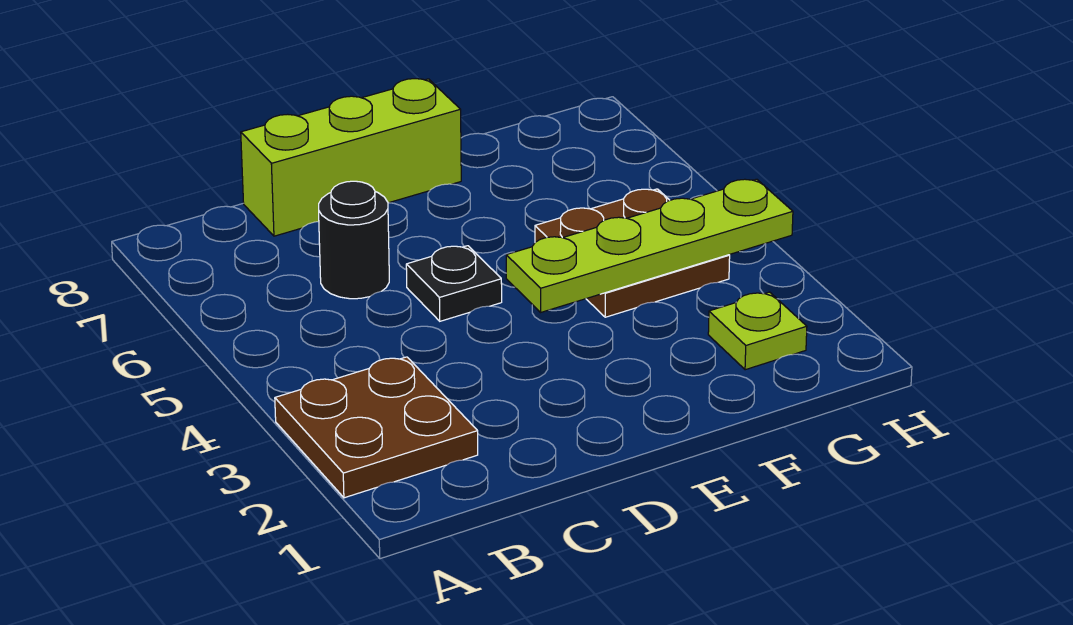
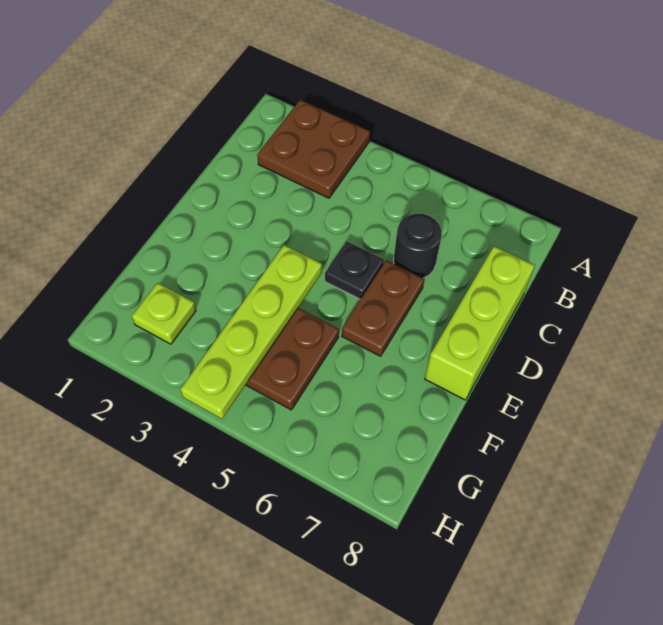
none -> brown 1x2 plate [342,260,424,356]

